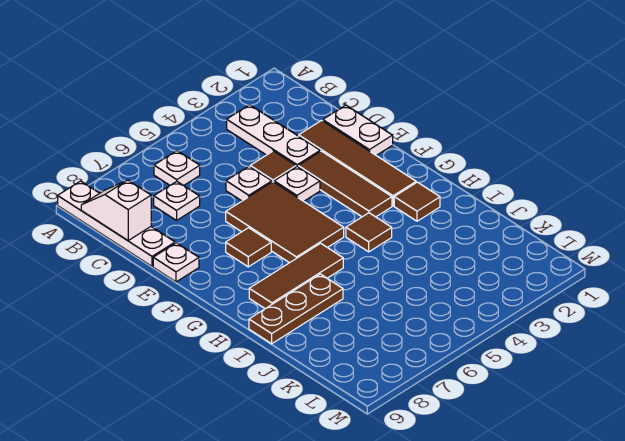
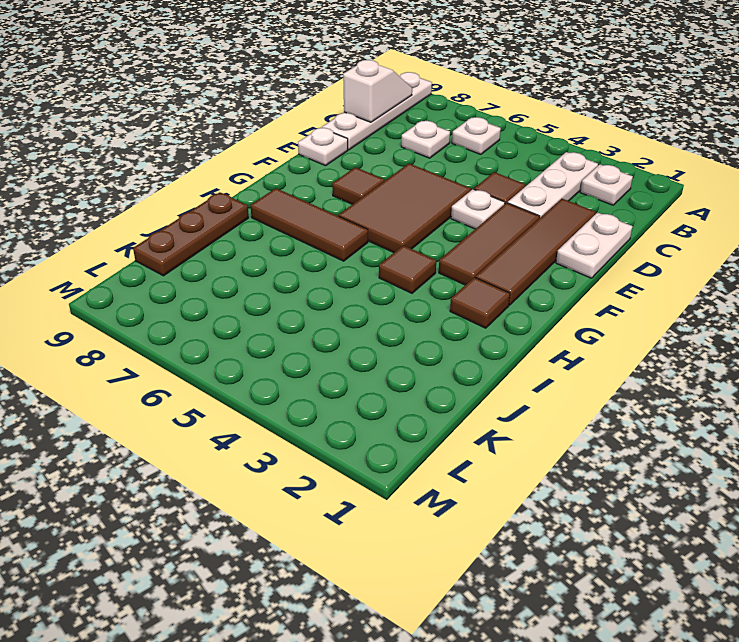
white 1x1 plate [226,166,272,201] -> white 1x1 plate moved to [580,164,633,205]
brown 1x3 plate [249,274,343,344] -> brown 1x3 plate turned to [133,192,249,276]

